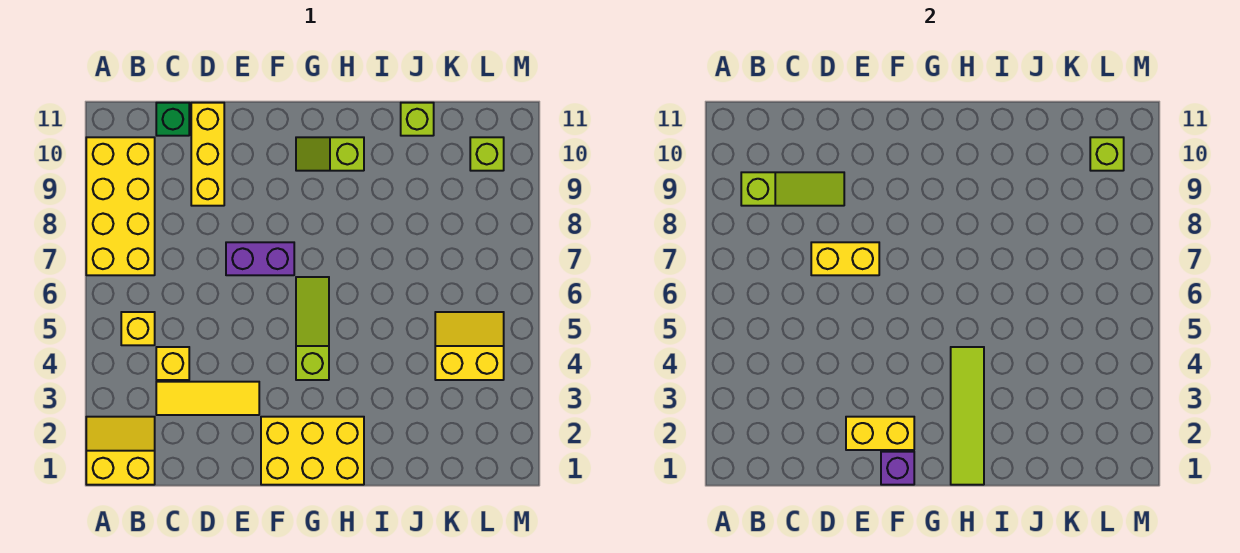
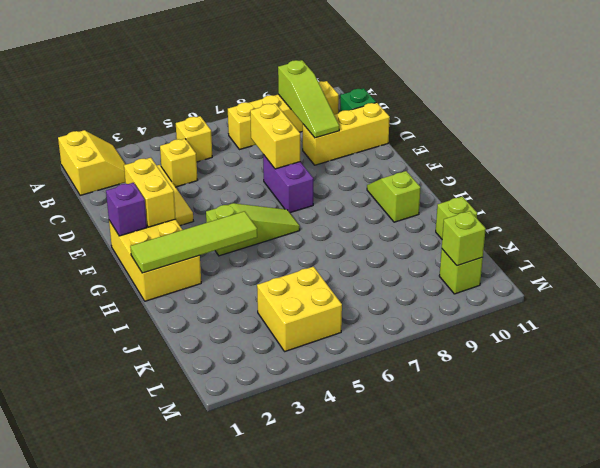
yellow 2x4 brick [86,137,155,275] -> yellow 1x4 brick [228,81,339,150]
yellow 2x2 slope [435,312,504,380] -> yellow 2x2 brick [257,267,342,351]

